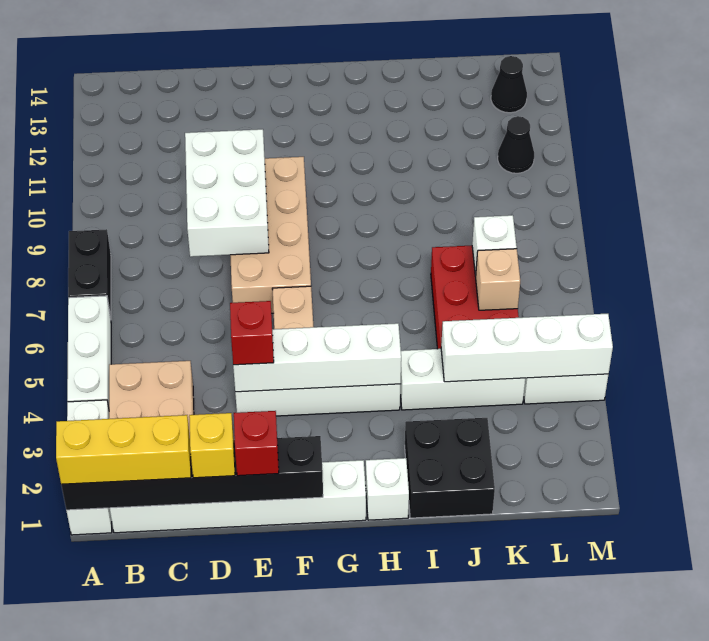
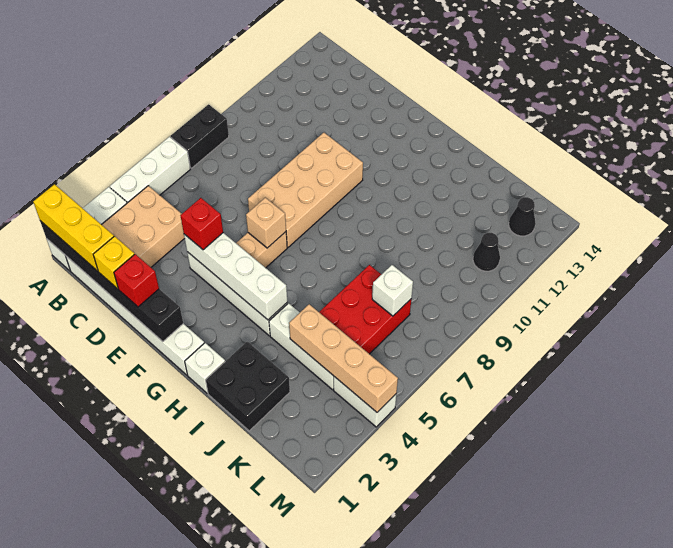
white 2x3 brick [185,129,269,257] -> none
white 1x4 brick [441,314,613,382] -> tan 1x4 brick [289,304,398,412]
tan 1x1 brick [476,249,520,310] -> tan 1x1 brick moved to [246,198,286,248]

